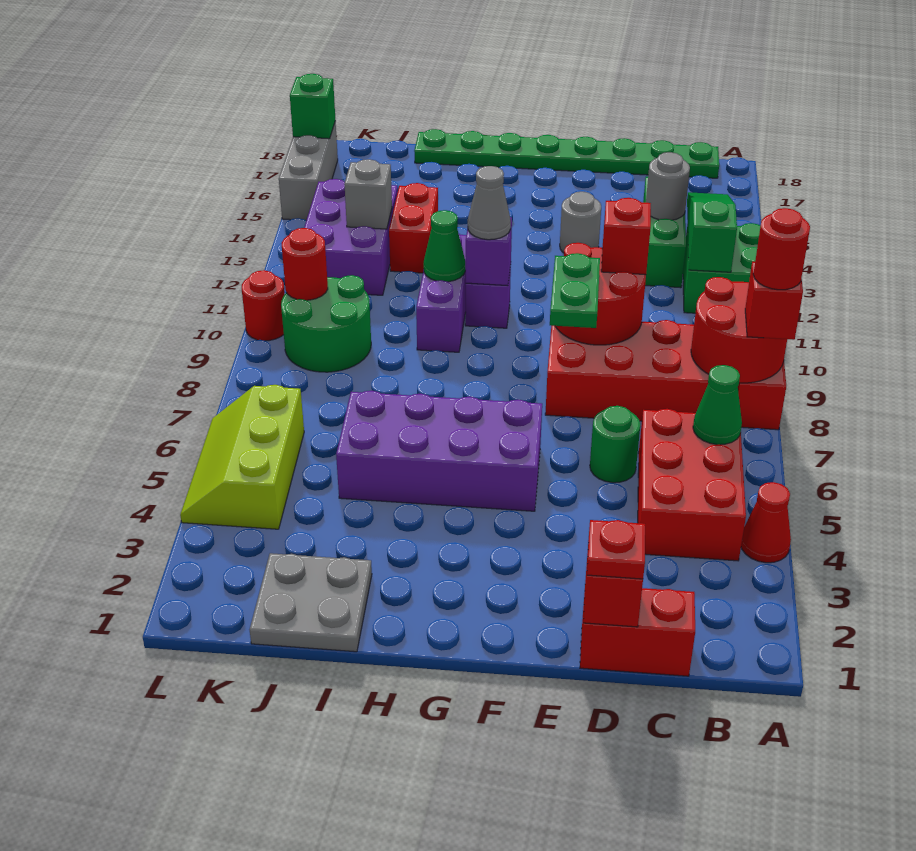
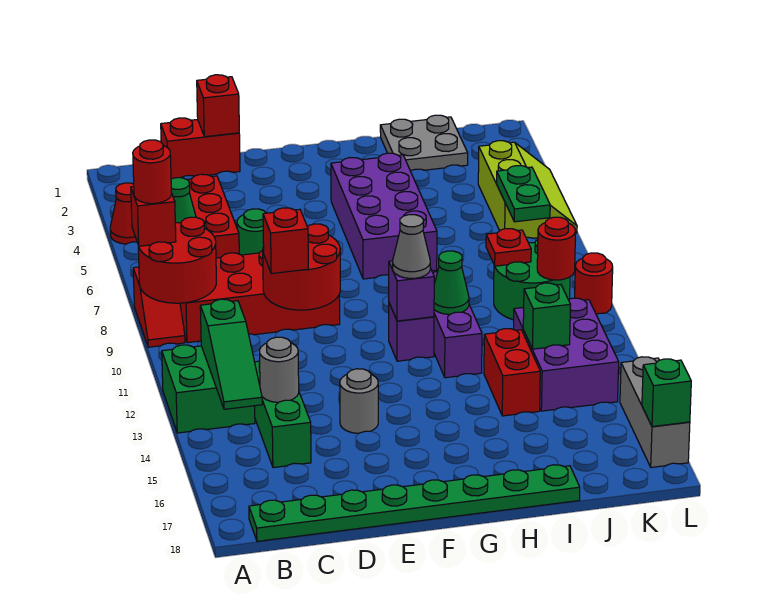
red 1x1 plate [587,520,645,579] -> red 1x1 plate moved to [486,229,531,266]
green 1x2 plate [550,253,600,328] -> green 1x2 plate moved to [497,166,550,222]
purple 2x4 brick [336,391,542,511] -> purple 2x4 brick turned to [331,153,437,279]
grey 1x1 brick [344,159,392,229] -> green 1x1 brick [523,283,571,349]

